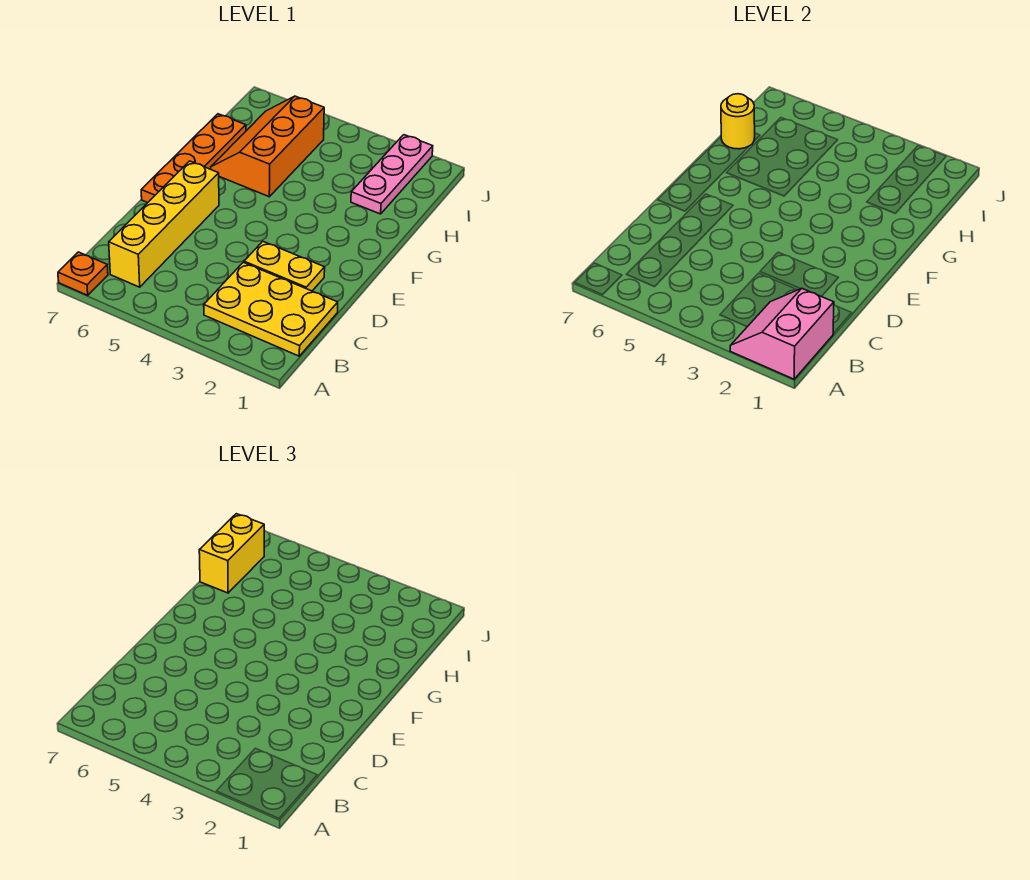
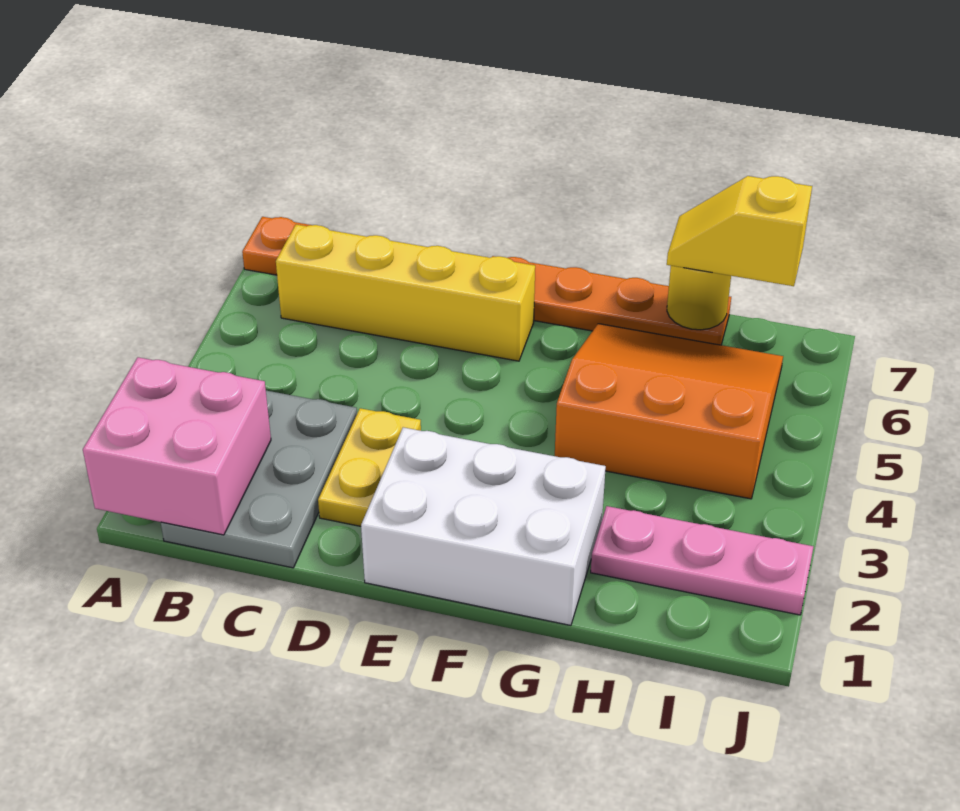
pink 2x2 slope [730,289,834,379] -> pink 2x2 brick [83,357,271,535]
yellow 2x3 plate [204,262,338,356] -> grey 2x3 plate [161,391,357,568]
none -> white 2x3 brick [361,427,606,625]
orange 2x3 slope [211,96,324,197] -> orange 3x3 slope [555,324,783,499]
yellow 1x2 brick [199,514,264,593] -> yellow 1x2 slope [667,176,812,286]

